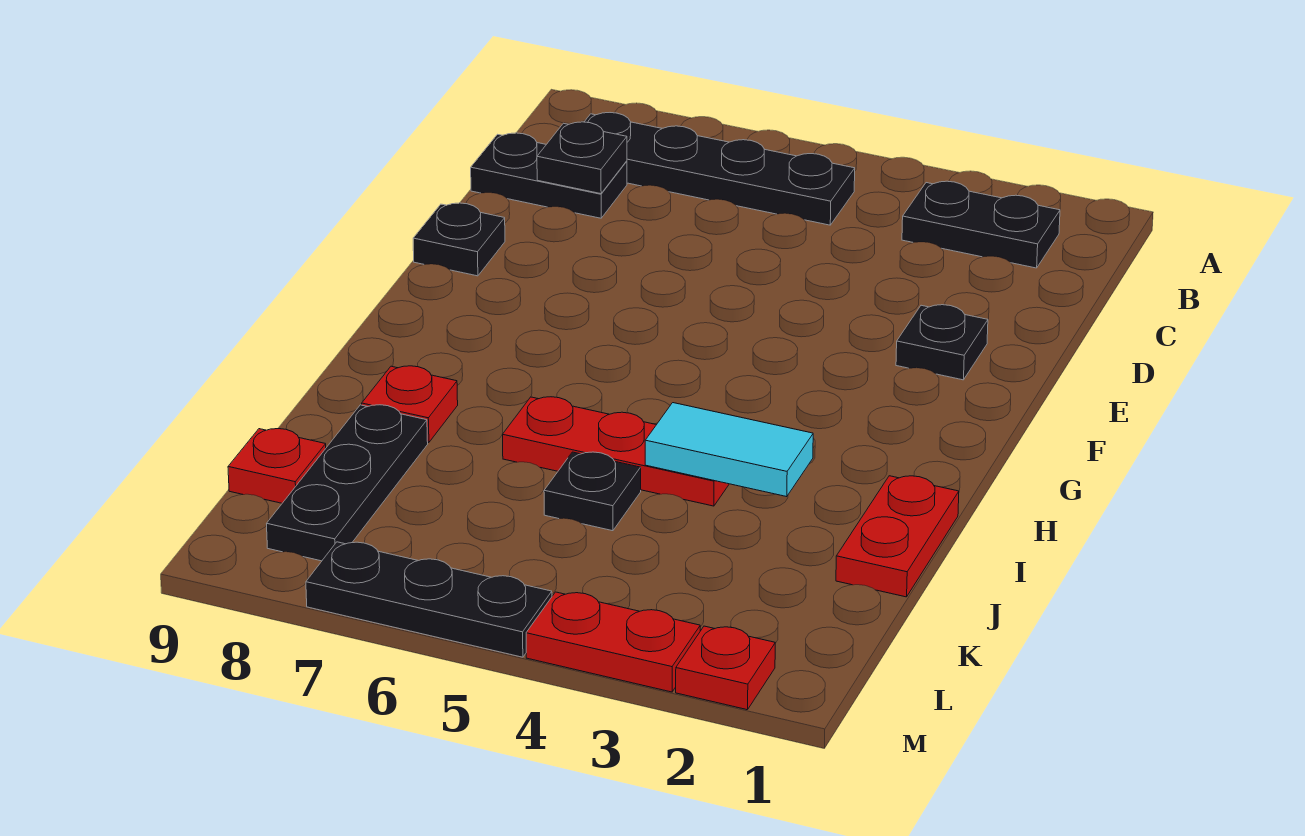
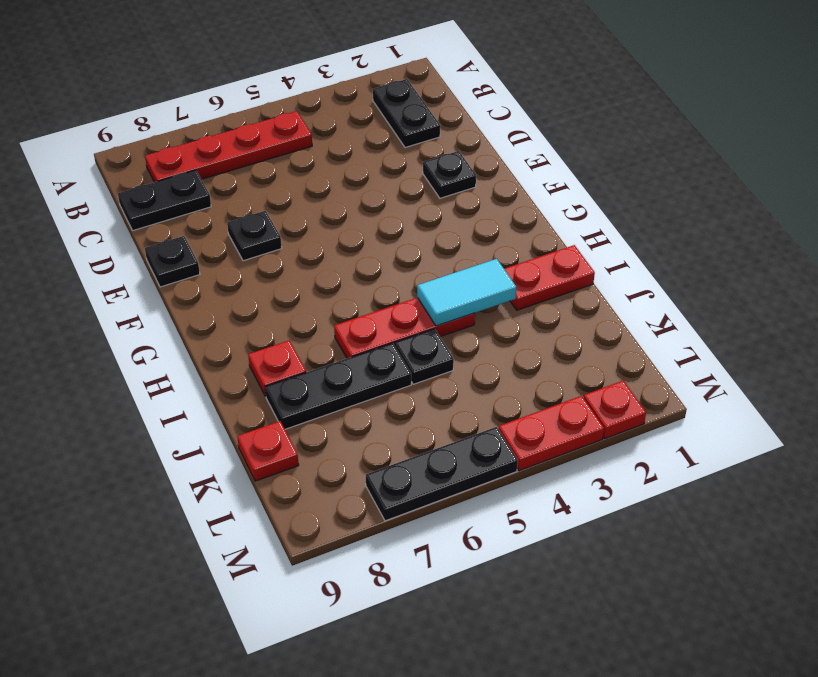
black 1x2 plate [902,181,1060,268] -> black 1x2 plate turned to [373,79,440,147]
black 1x4 plate [585,113,855,225] -> red 1x4 plate [145,111,312,182]
black 1x1 plate [537,122,627,194] -> black 1x1 plate moved to [227,211,282,261]
red 1x2 plate [836,476,959,597] -> red 1x2 plate turned to [504,245,595,310]
black 1x3 plate [267,405,428,561] -> black 1x3 plate turned to [265,343,411,429]

